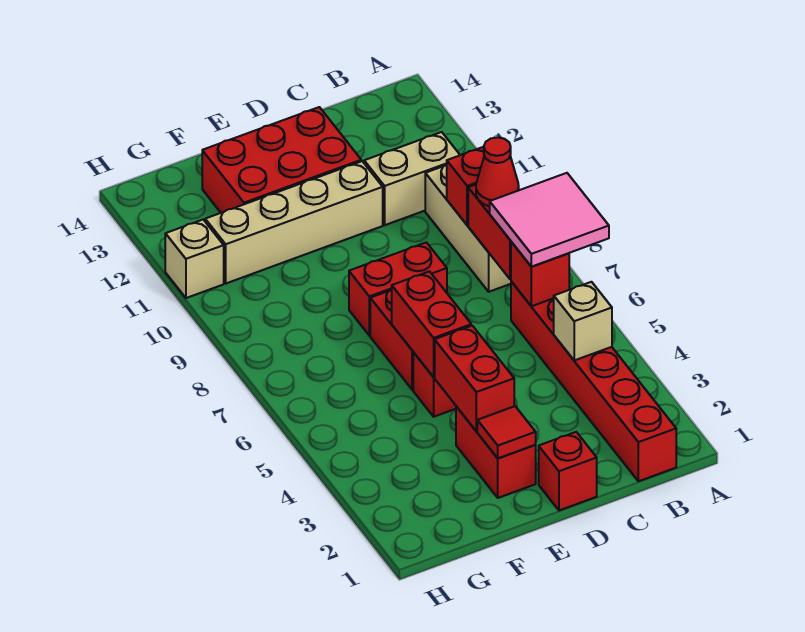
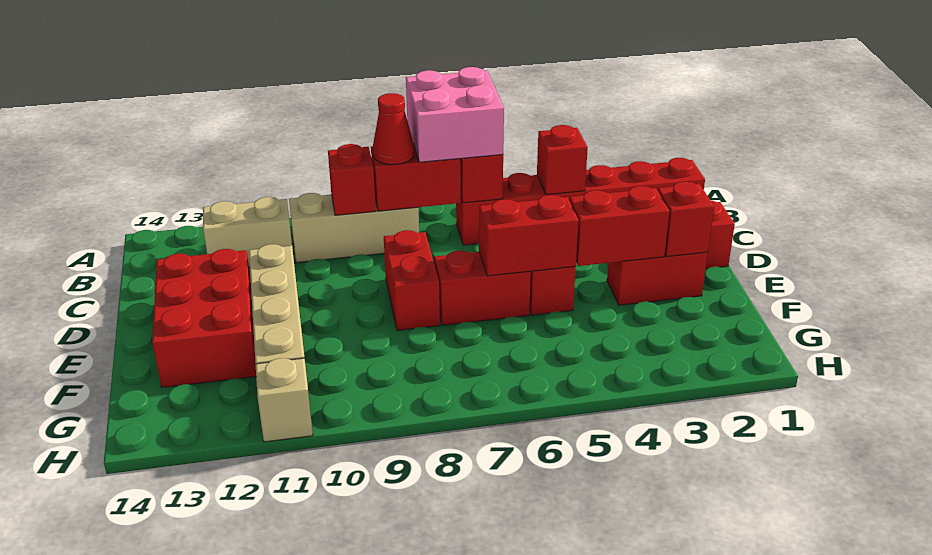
pink 2x2 tile [490,173,609,267] -> pink 2x2 brick [406,67,504,162]
tan 1x1 brick [554,282,612,360] -> red 1x1 brick [537,125,588,195]
tan 1x2 brick [364,132,460,225] -> tan 1x2 brick turned to [203,197,292,267]
red 1x1 tile [477,406,536,458] -> red 1x1 brick [658,182,714,256]

